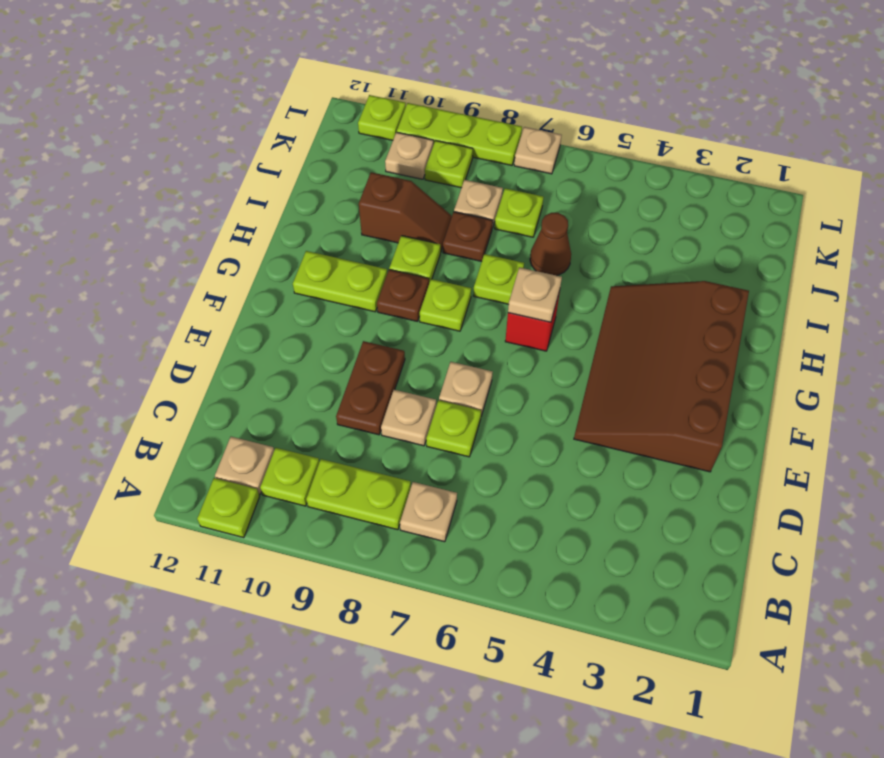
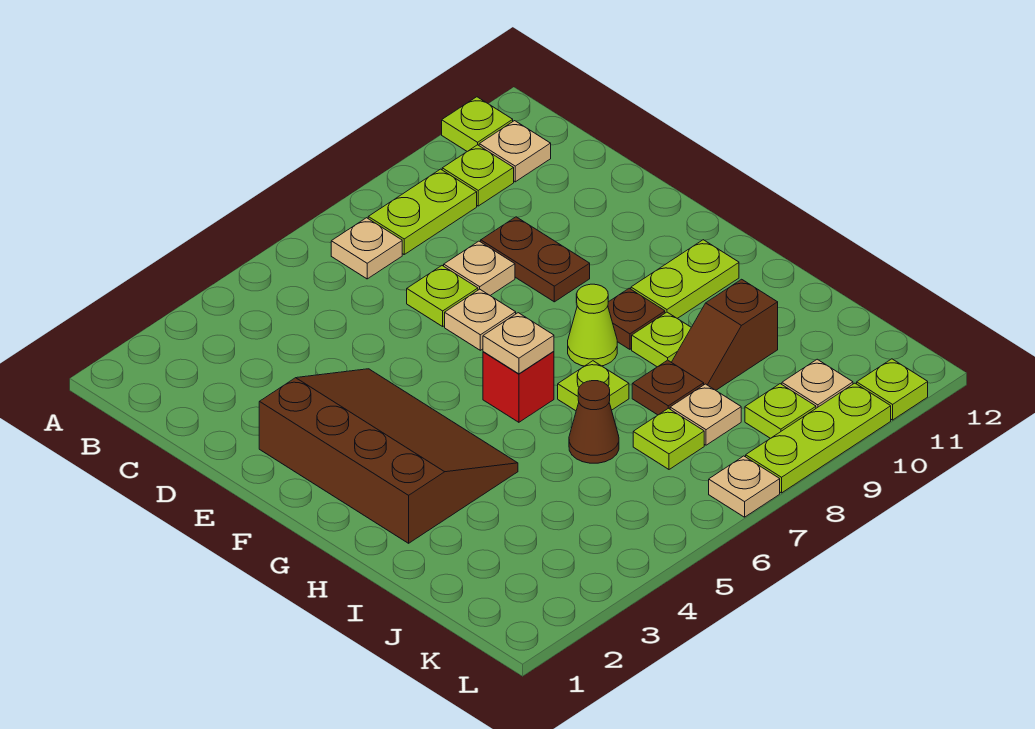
lime 1x1 plate [420,279,471,331] -> lime 1x1 cone [568,284,617,366]

